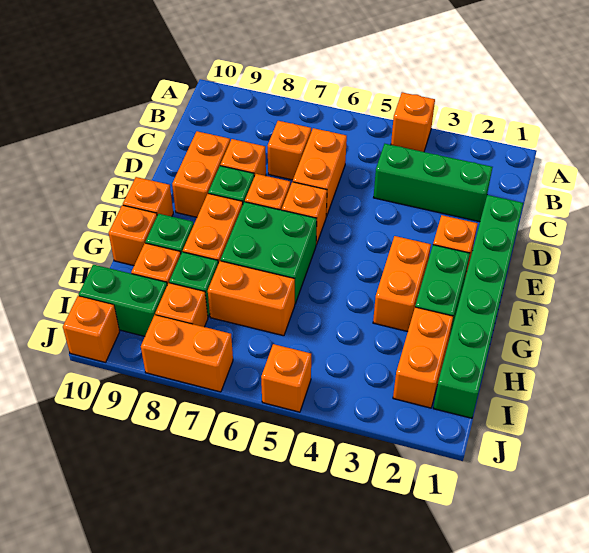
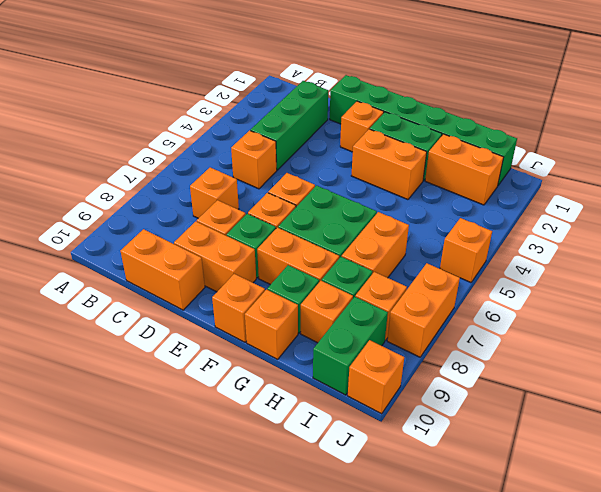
orange 1x1 brick [391,92,435,152] -> orange 1x1 brick moved to [231,130,277,189]
orange 1x2 brick [293,128,347,217] -> orange 1x2 brick moved to [120,229,205,310]

